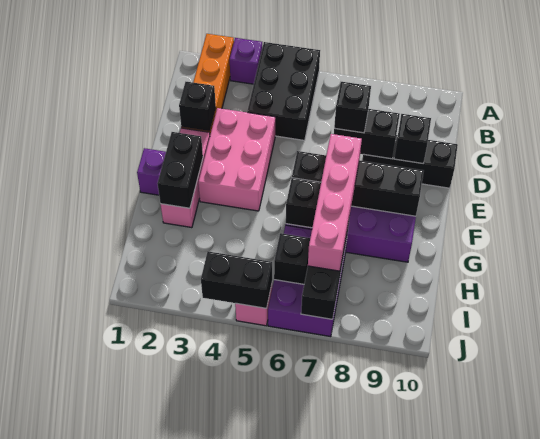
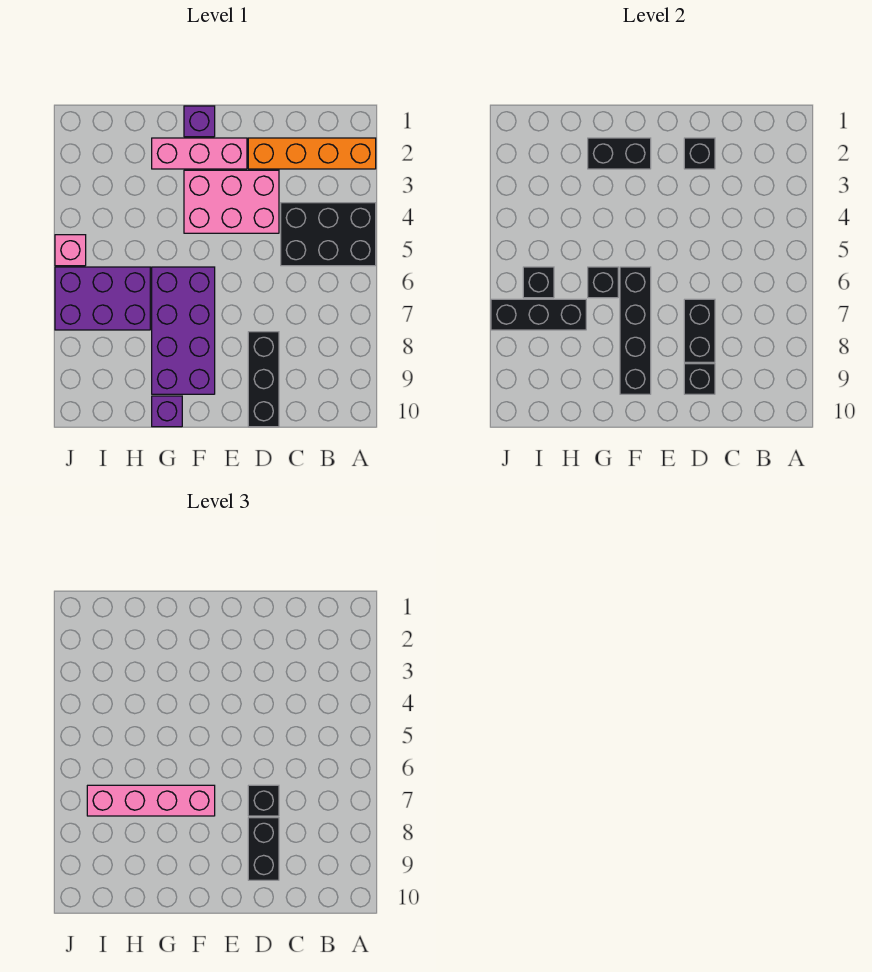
purple 1x1 brick [230,38,262,84] -> purple 1x1 brick moved to [152,396,182,427]
black 1x2 brick [201,251,272,308] -> black 1x2 brick moved to [248,818,279,880]

